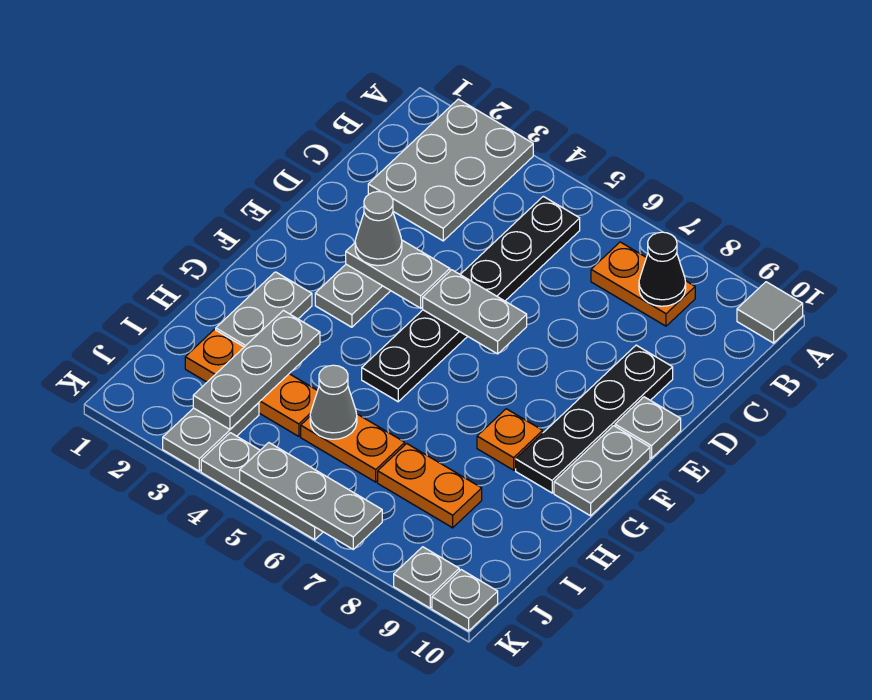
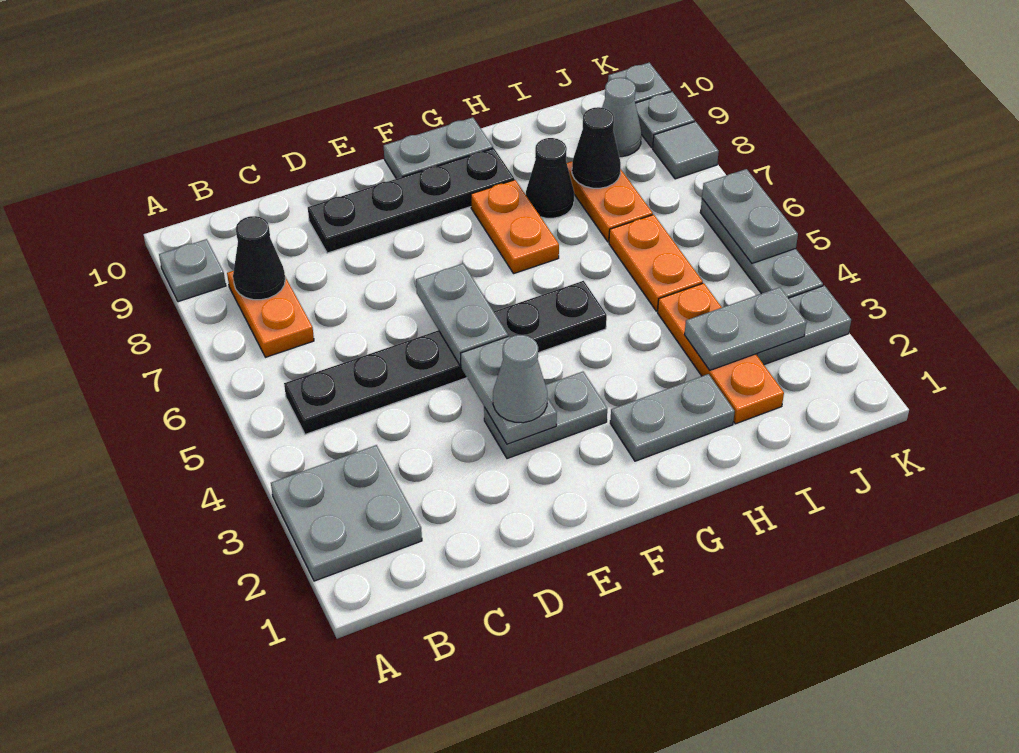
grey 2x3 plate [368,99,533,241] -> grey 2x2 plate [271,445,422,581]
grey 1x1 tile [737,282,803,343] -> grey 1x1 tile moved to [653,121,719,179]
grey 1x1 plate [615,397,681,458] -> grey 1x1 plate moved to [159,239,226,302]
orange 1x1 plate [477,409,543,470] -> orange 1x2 plate [471,180,559,273]
grey 1x3 plate [193,310,320,429] -> grey 1x2 plate [684,287,807,370]
none -> black 1x1 cone [526,138,574,218]
grey 1x1 cone [310,365,357,439] -> grey 1x1 cone moved to [602,78,641,157]
none -> black 1x1 cone [572,107,621,188]
grey 1x3 plate [240,443,382,549] -> grey 1x2 plate [702,169,798,263]

